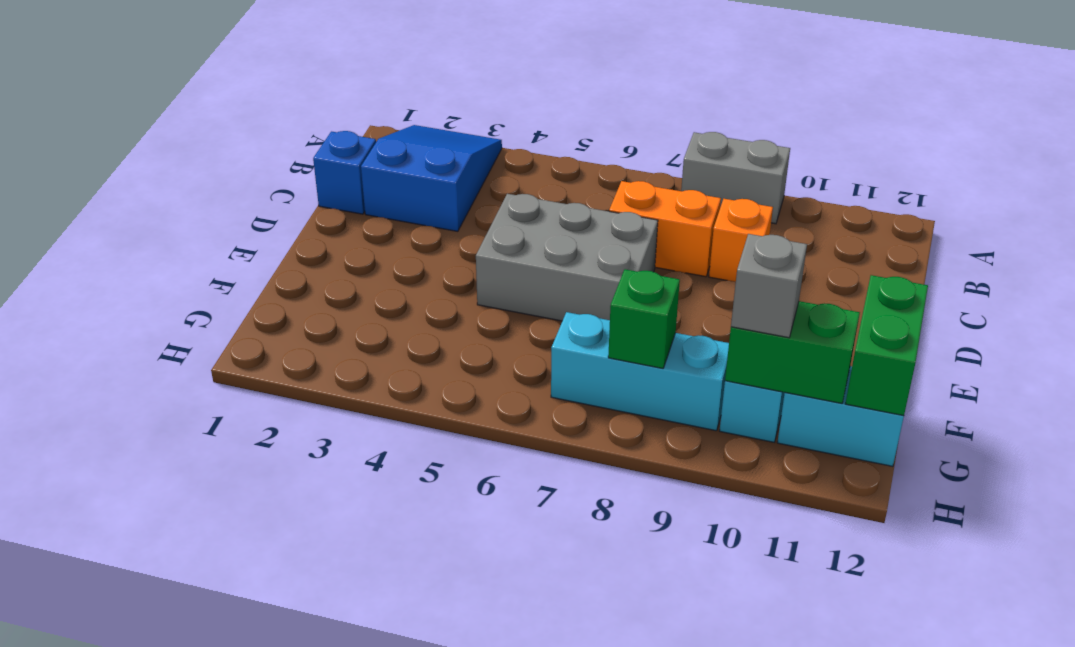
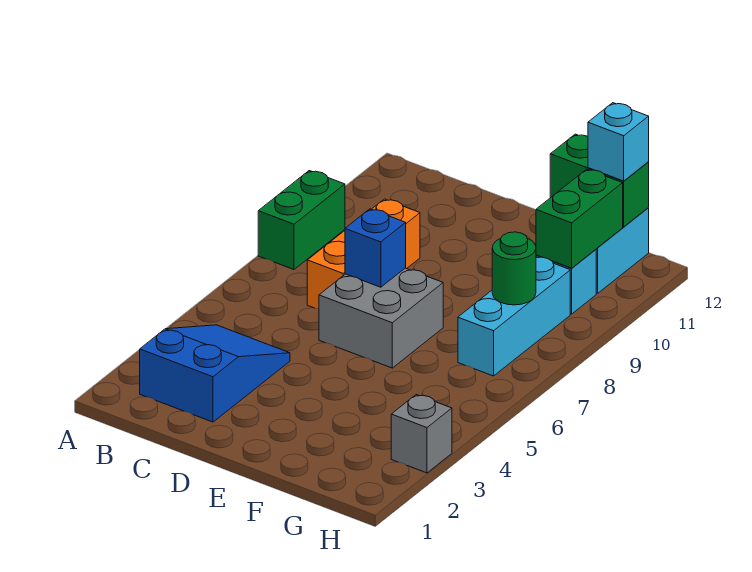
blue 2x3 slope [361,125,502,231] -> blue 2x3 slope turned to [140,325,290,422]
grey 1x2 brick [681,132,790,224] -> green 1x2 brick [258,171,345,270]
blue 1x1 brick [313,131,376,214] -> blue 1x1 brick moved to [345,209,406,287]
grey 2x3 brick [476,194,658,321] -> grey 2x2 brick [319,268,443,368]
green 1x1 brick [608,269,680,368] -> green 1x1 round brick [492,232,536,305]
grey 1x1 brick [731,234,807,338] -> grey 1x1 brick moved to [391,395,452,473]
none -> cyan 1x1 brick [588,103,649,181]

